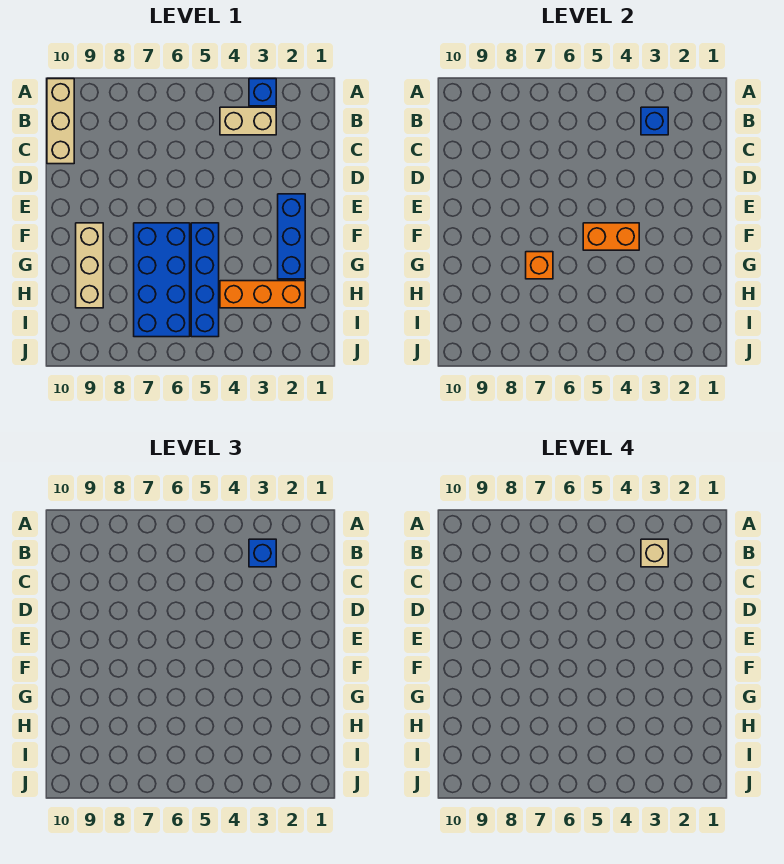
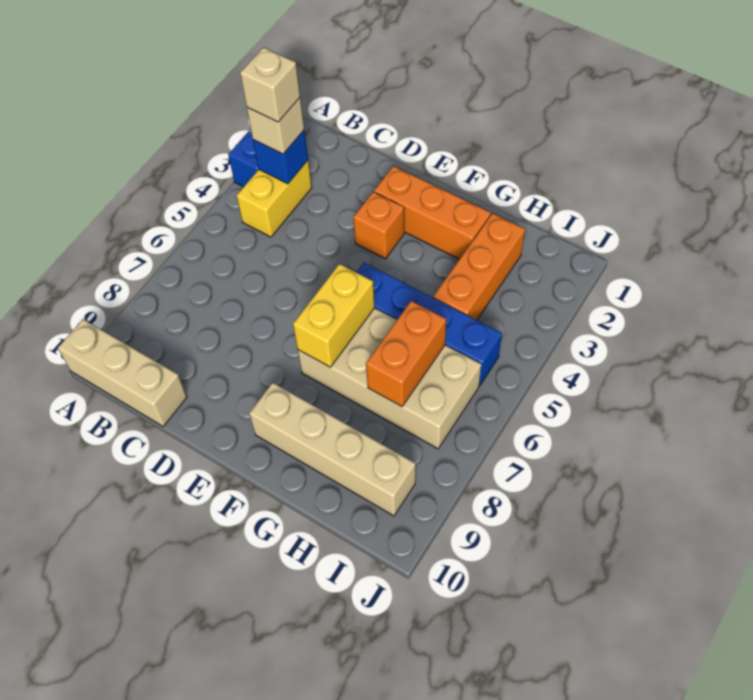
tan 1x2 brick [220,107,276,135] -> yellow 1x2 brick [237,161,312,237]
blue 1x1 brick [249,539,276,567] -> tan 1x1 brick [247,98,304,154]
blue 1x3 brick [278,194,305,279] -> orange 1x3 brick [374,166,491,259]
orange 1x2 brick [583,223,639,250] -> orange 1x2 brick moved to [366,301,446,407]
blue 2x4 brick [134,223,190,337] -> tan 2x4 brick [298,308,481,449]
none -> yellow 1x2 brick [293,264,375,367]
tan 1x3 brick [76,223,103,308] -> tan 1x4 brick [249,383,416,516]
orange 1x1 brick [526,252,553,279] -> orange 1x1 brick moved to [353,192,404,259]

